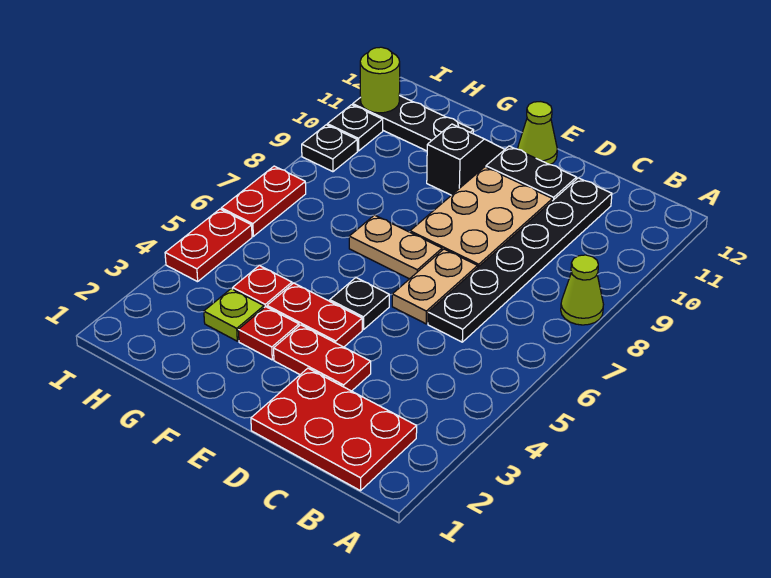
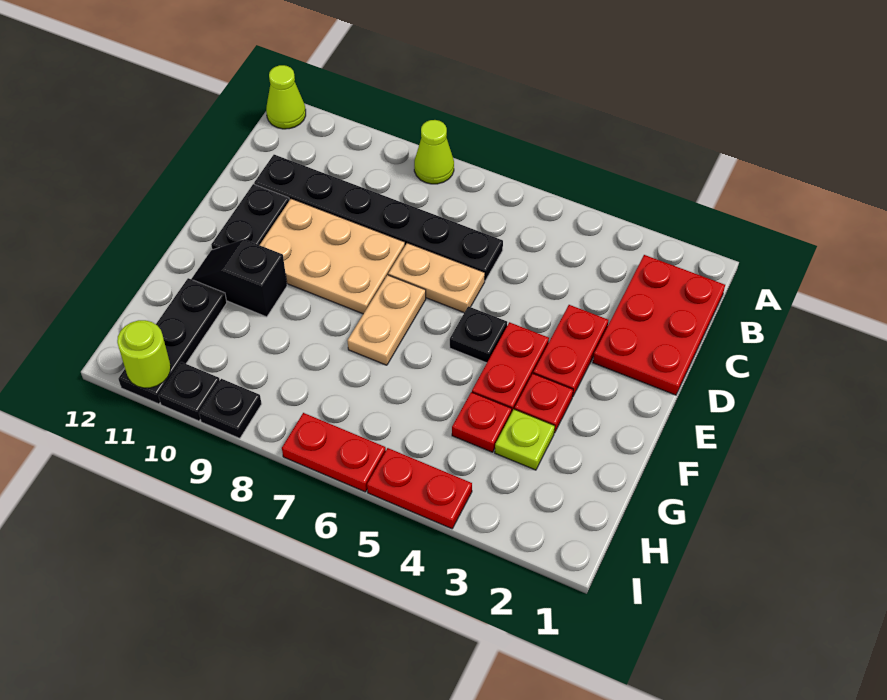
lime 1x1 cone [518,102,557,165] -> lime 1x1 cone moved to [266,65,306,129]

